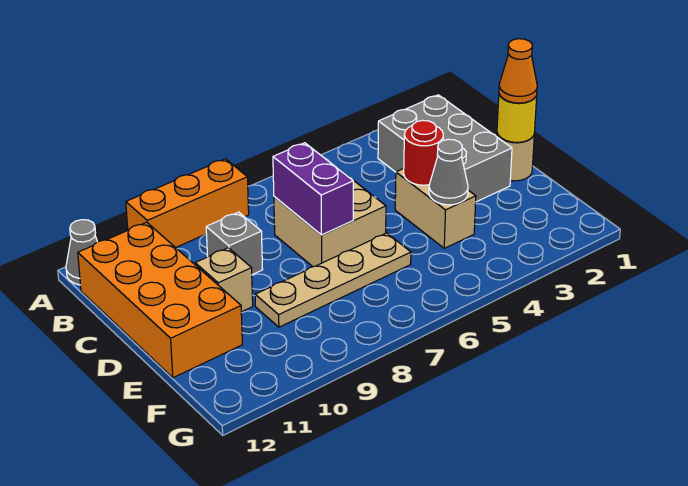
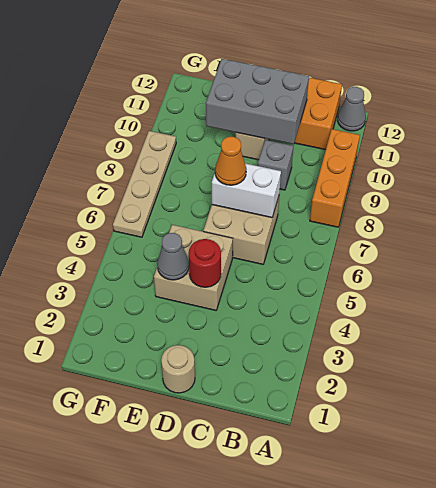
grey 2x3 brick [378,95,512,202] -> grey 2x3 brick moved to [206,59,309,144]
purple 1x2 brick [273,143,353,235] -> white 1x2 brick [212,163,281,218]
yellow 1x1 round brick [497,94,537,142] -> none
orange 1x1 cone [499,39,537,103] -> orange 1x1 cone moved to [215,137,246,185]
tan 1x2 brick [395,169,476,248] -> tan 2x2 brick [154,225,233,310]
tan 1x4 plate [255,233,411,327] -> tan 1x4 plate moved to [113,131,176,237]

